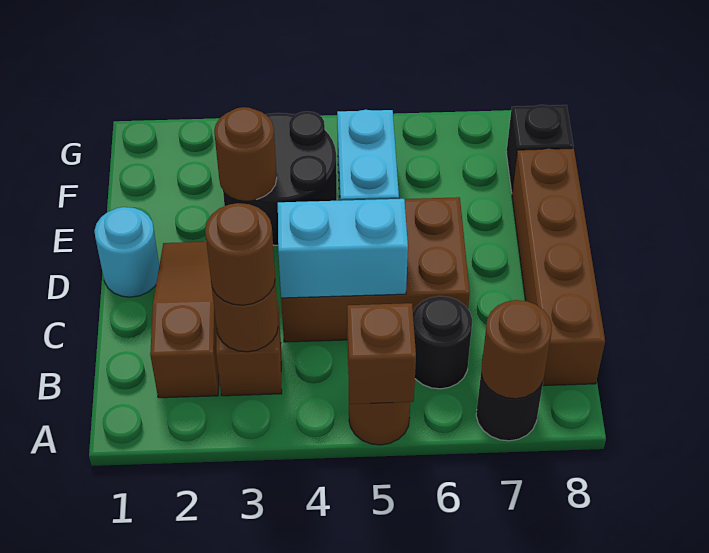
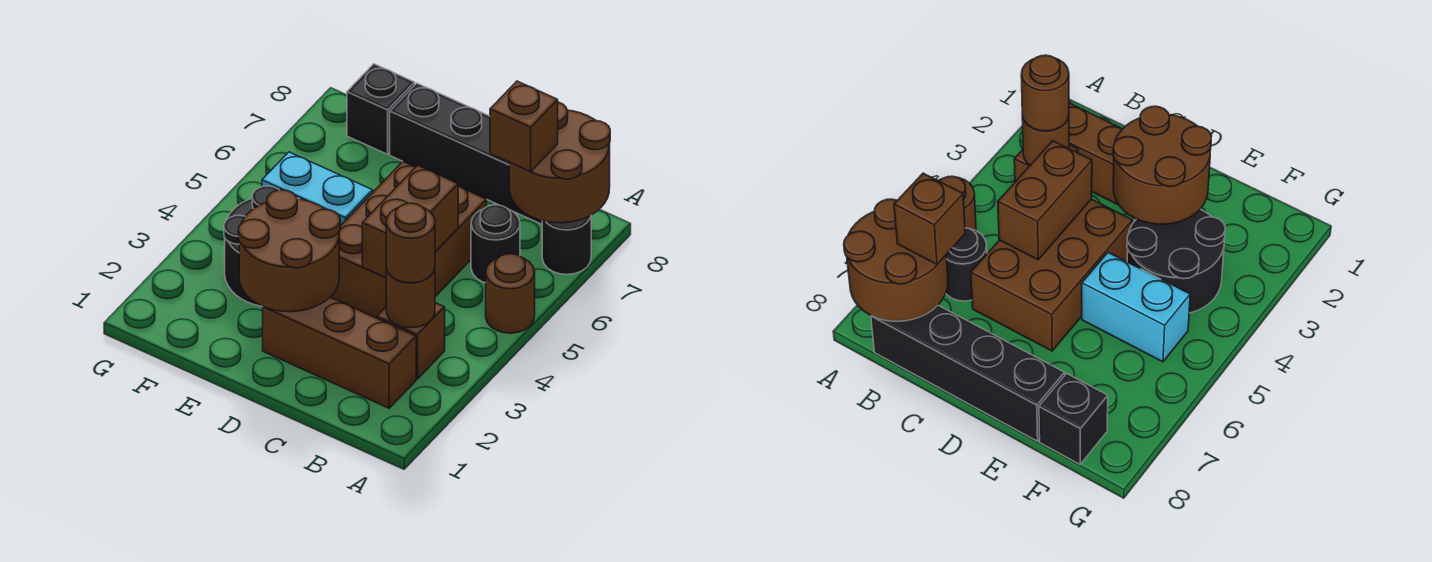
brown 1x1 brick [347,303,416,404] -> brown 1x1 brick moved to [490,81,558,172]
brown 1x1 round brick [481,300,552,399] -> brown 2x2 round brick [509,102,610,223]
brown 1x3 slope [150,242,219,398] -> brown 1x3 brick [263,297,416,408]
brown 1x4 brick [512,148,605,386] -> black 1x4 brick [390,83,542,224]
cyan 1x2 brick [278,199,408,298] -> brown 1x2 brick [362,165,458,278]
cyan 1x1 round brick [94,207,159,297] -> none
brown 1x1 round brick [214,107,277,201] -> brown 2x2 round brick [238,190,340,312]

